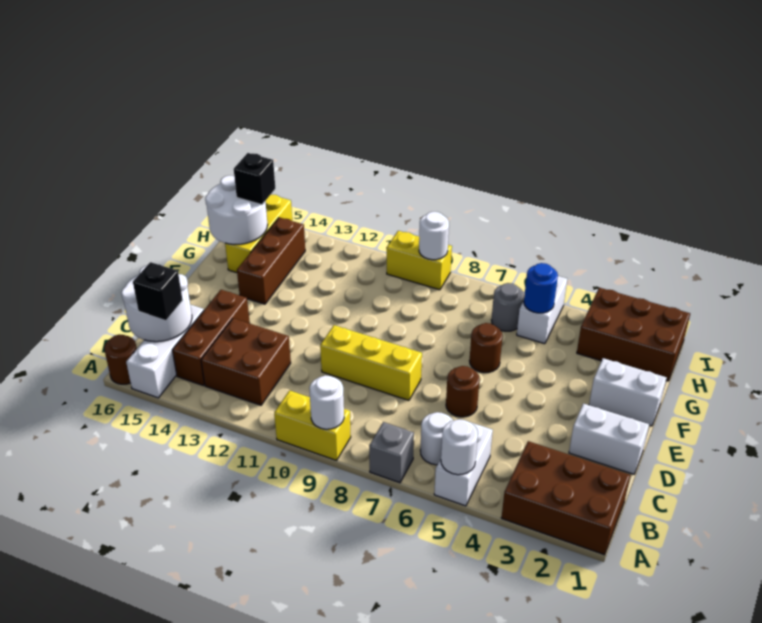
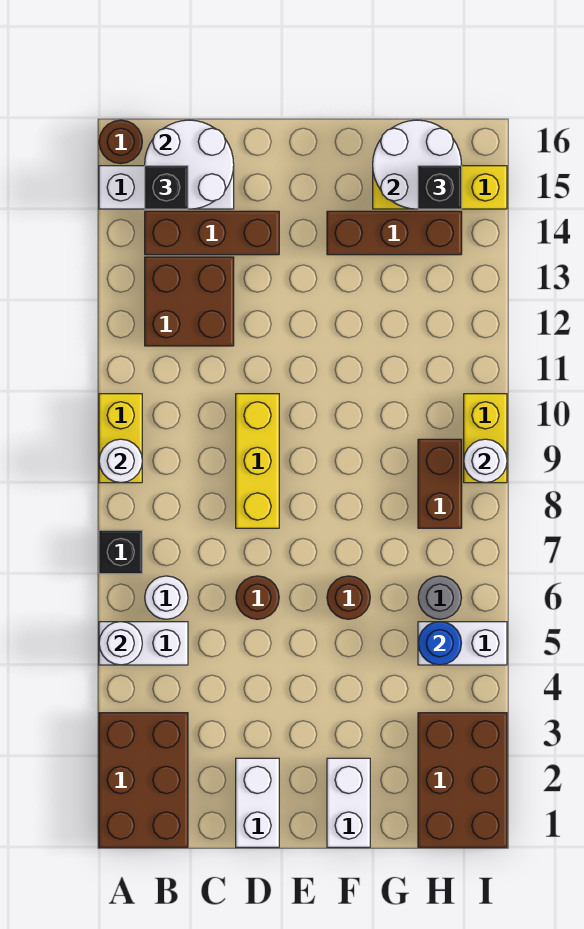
grey 1x1 brick [369,422,414,483] -> black 1x1 brick [99,530,142,574]
none -> brown 1x2 brick [418,439,462,528]

